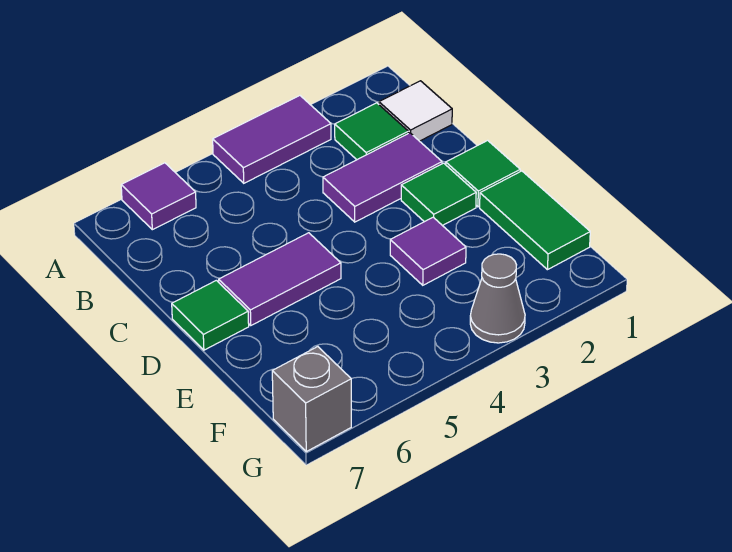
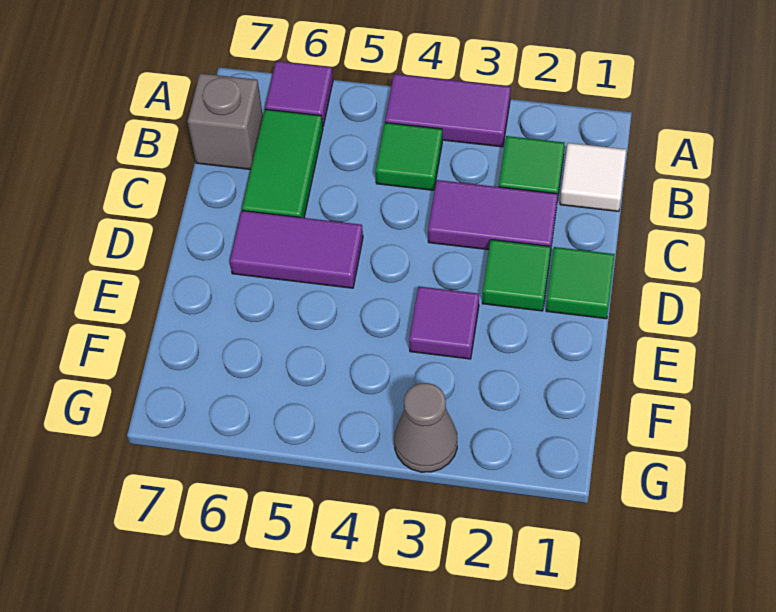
green 1x1 tile [172,280,249,350] -> green 1x1 tile moved to [375,123,442,190]
green 1x2 tile [480,171,590,270] -> green 1x2 tile moved to [242,109,323,218]
grey 1x1 brick [272,347,351,452] -> grey 1x1 brick moved to [188,73,263,170]

